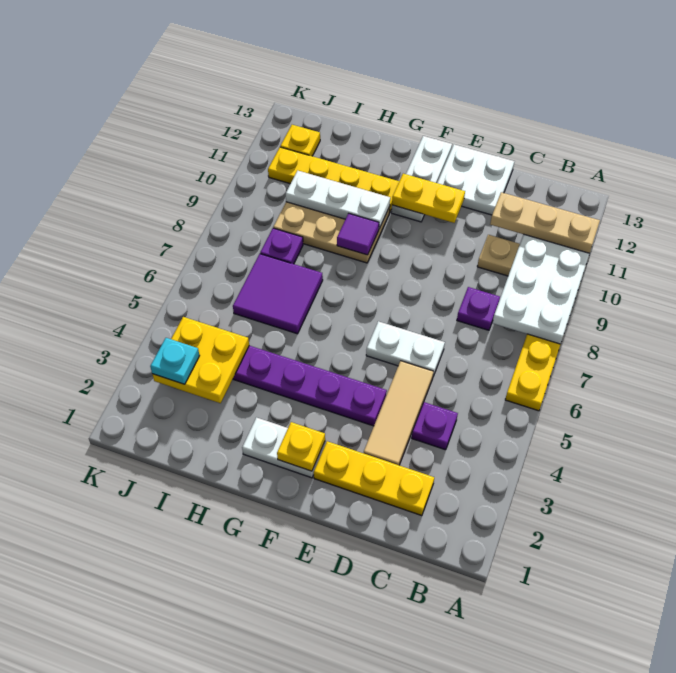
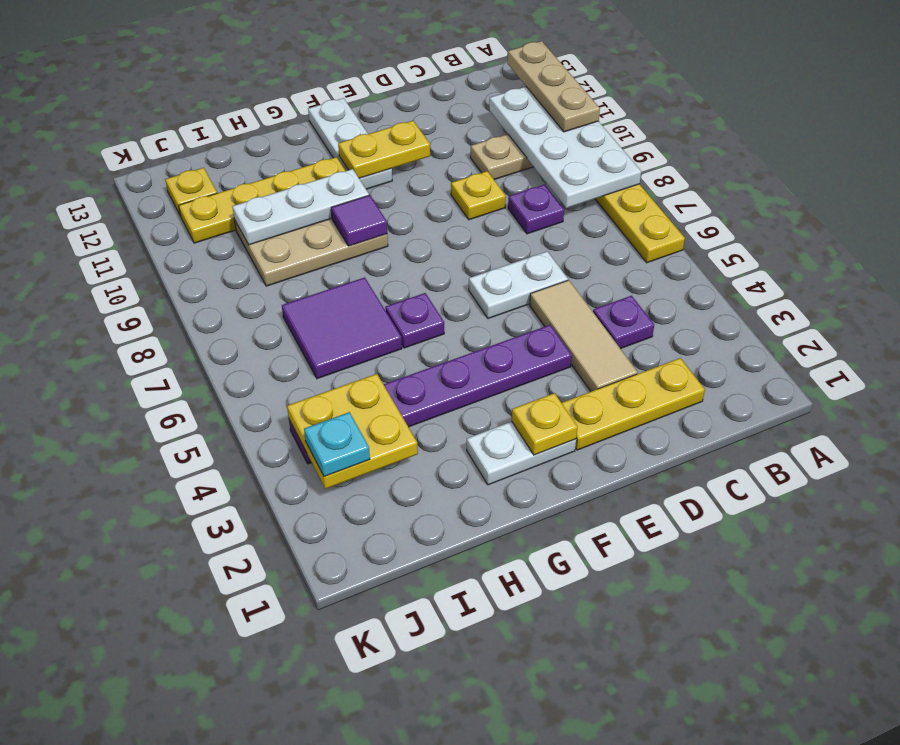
tan 1x3 plate [490,192,600,253] -> tan 1x3 plate turned to [507,41,600,132]
none -> yellow 1x1 plate [451,171,506,220]
white 2x2 plate [437,144,514,215] -> none
purple 1x1 plate [260,228,303,264] -> purple 1x1 plate moved to [385,293,444,348]

